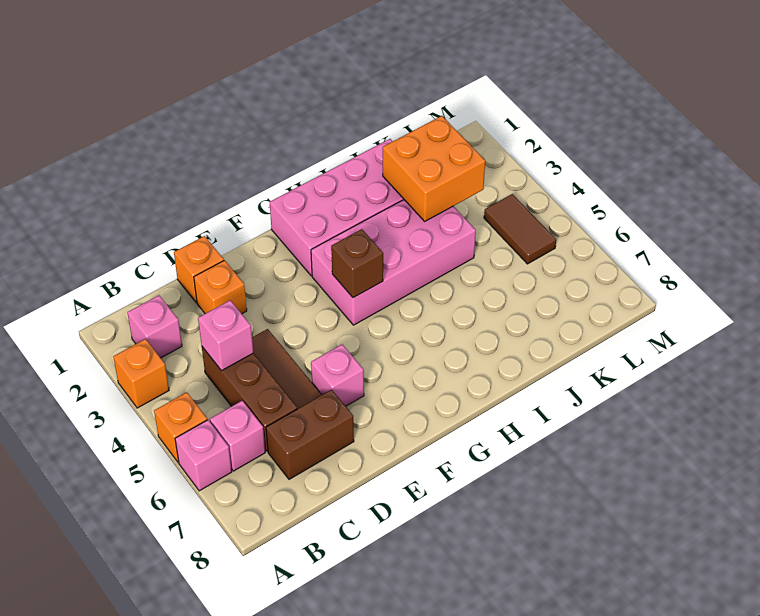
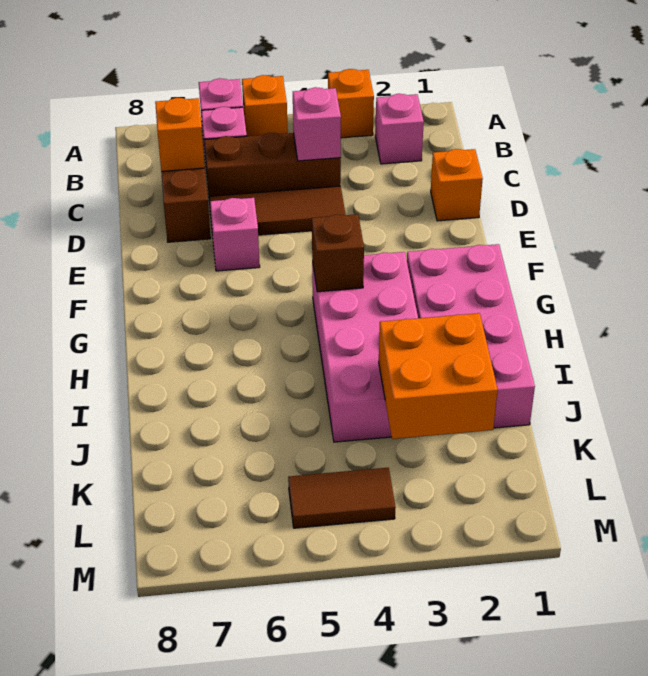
orange 1x1 brick [194,260,247,314] -> orange 1x1 brick moved to [155,98,205,171]

